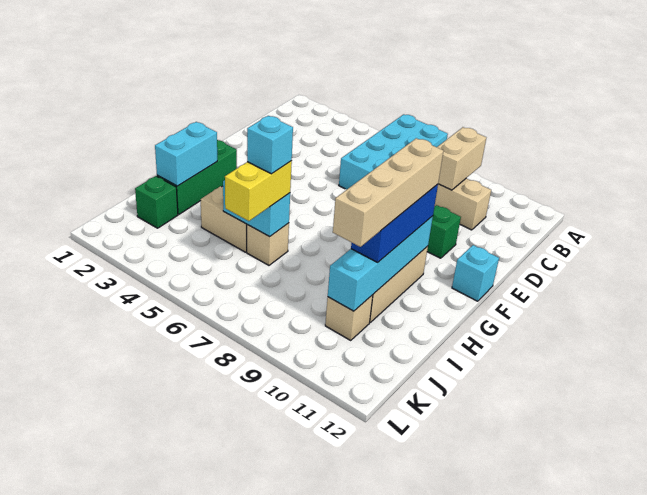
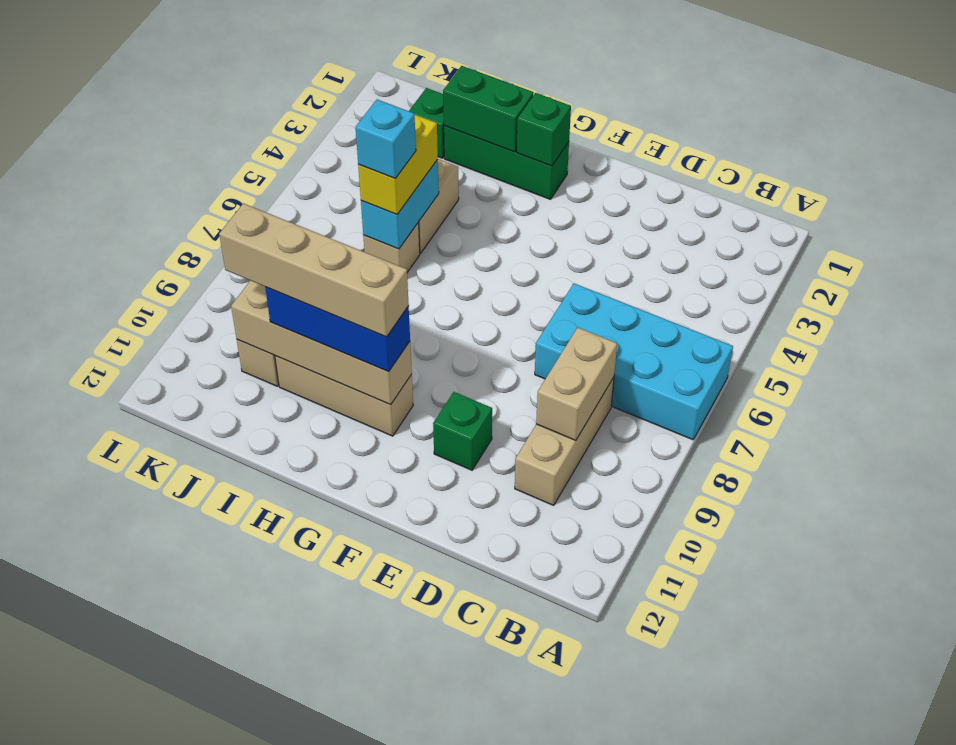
tan 1x2 brick [437,127,486,190] -> tan 1x2 brick turned to [536,327,617,440]
cyan 1x1 brick [452,245,499,301] -> none
none -> green 1x1 brick [517,93,571,166]
cyan 1x4 brick [328,216,433,311] -> tan 1x4 brick [231,281,412,405]
cyan 1x2 brick [155,122,217,186] -> green 1x2 brick [443,66,534,152]
yellow 1x2 brick [225,161,292,221] -> yellow 1x2 brick turned to [358,115,438,214]

